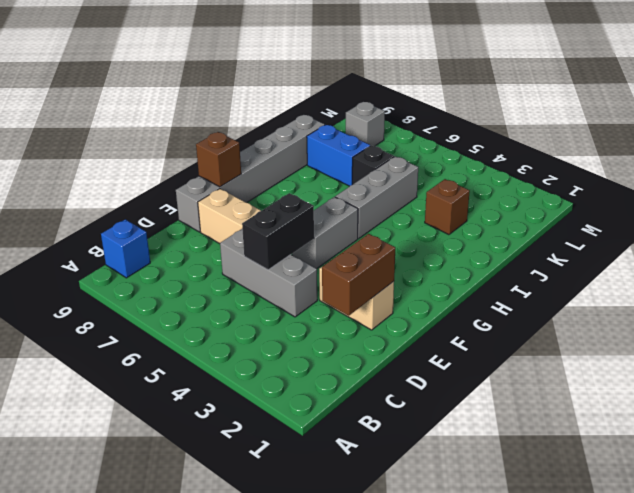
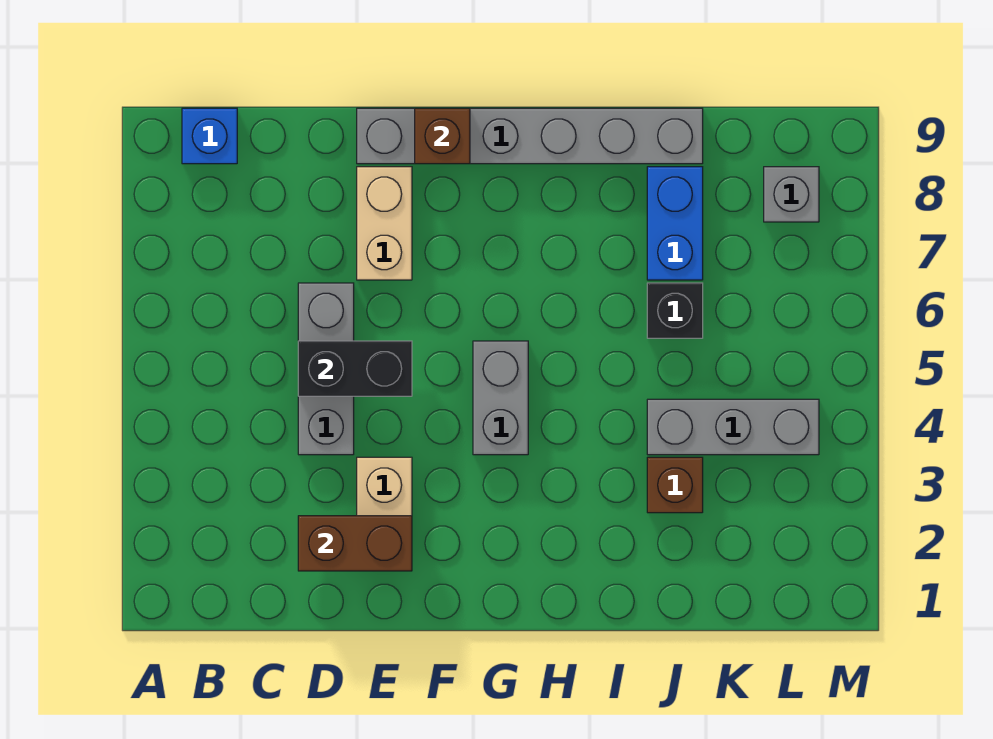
grey 1x2 brick [292,197,358,269] -> grey 1x2 brick turned to [473,341,528,455]
grey 1x3 brick [335,156,418,239] -> grey 1x3 brick moved to [647,399,819,455]

